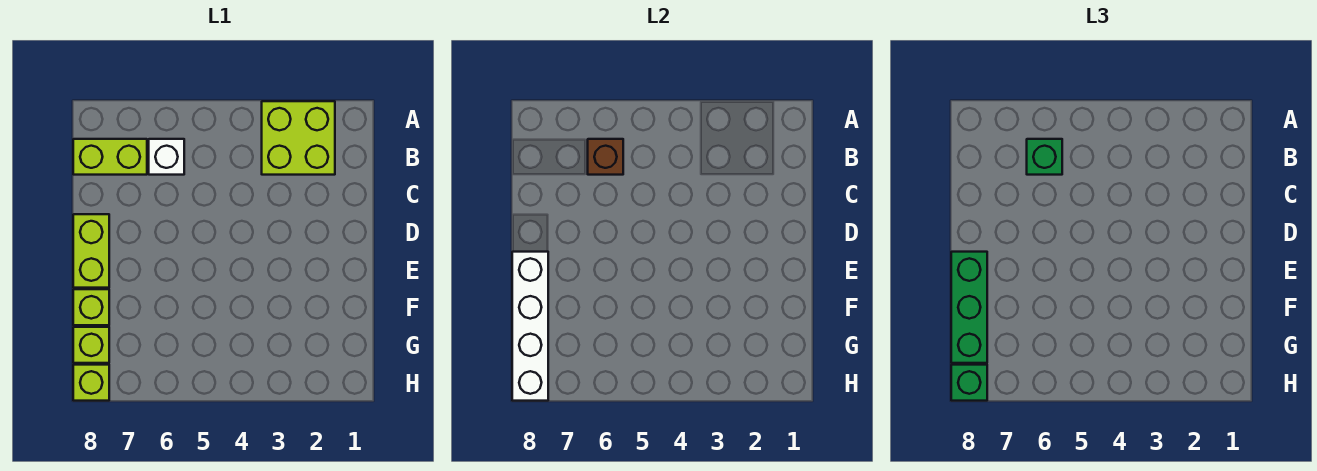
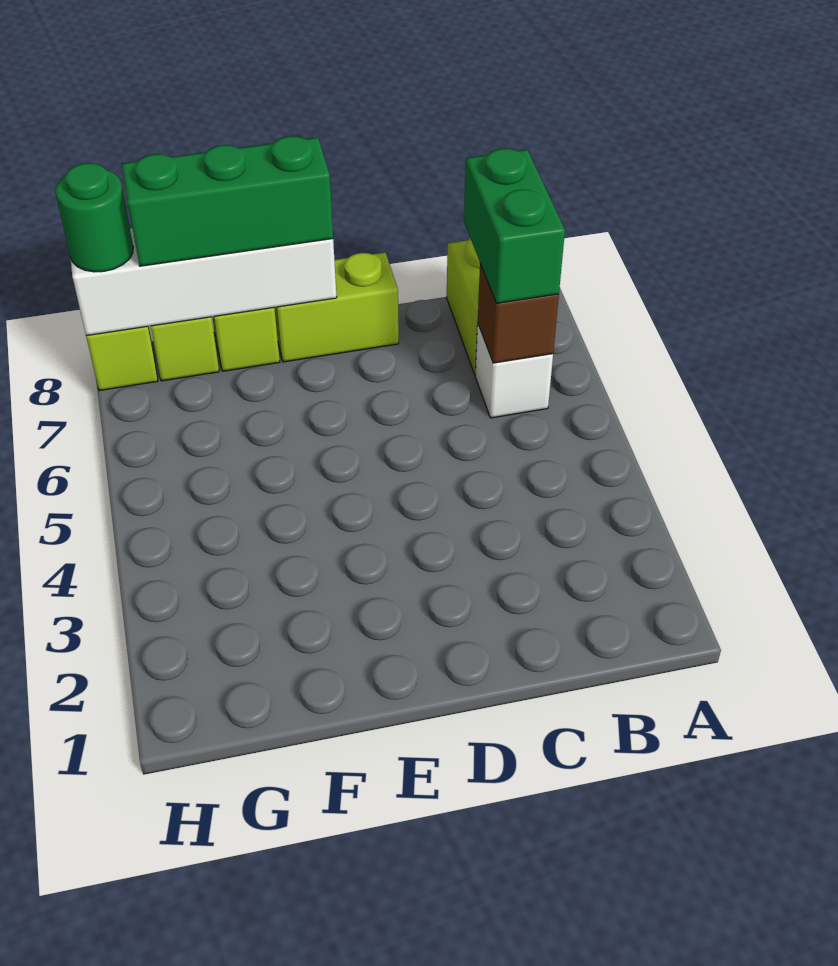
lime 2x2 brick [262,101,335,175] -> none
green 1x1 brick [1027,139,1062,175] -> green 1x2 brick [464,148,565,303]
green 1x1 brick [951,365,987,401] -> green 1x1 round brick [55,163,133,272]

